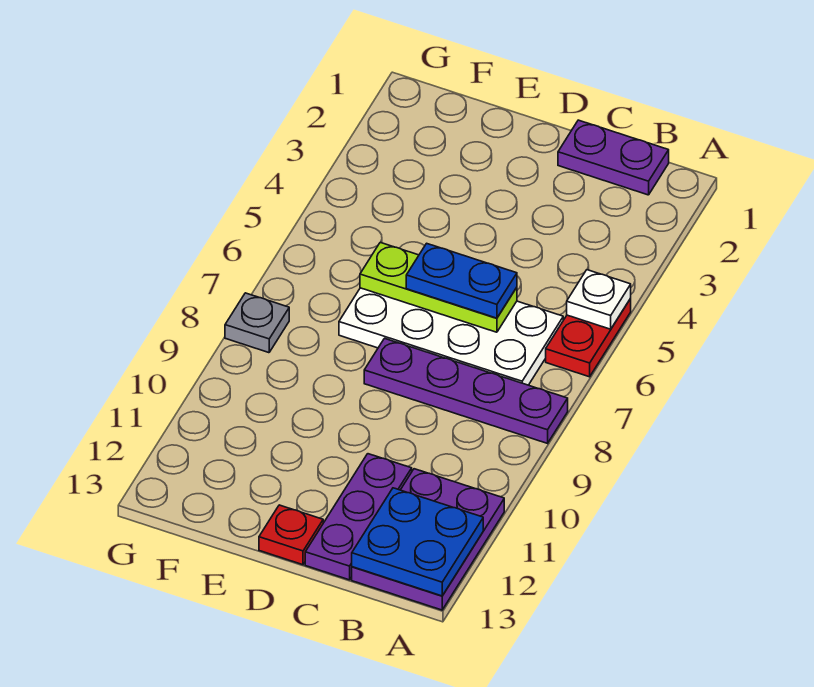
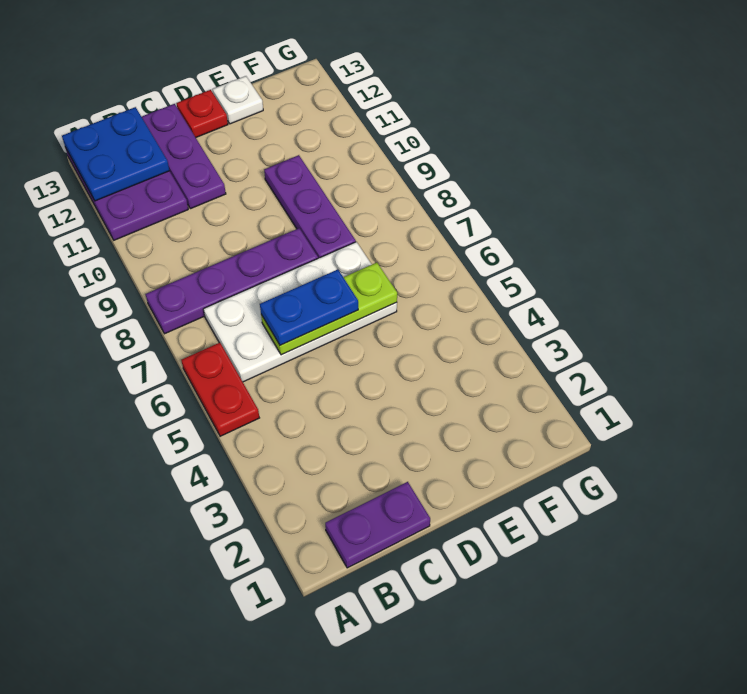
white 1x1 plate [567,270,631,329] -> white 1x1 plate moved to [213,76,263,124]
none -> purple 1x3 plate [264,155,356,258]
grey 1x1 plate [225,293,289,353] -> none

